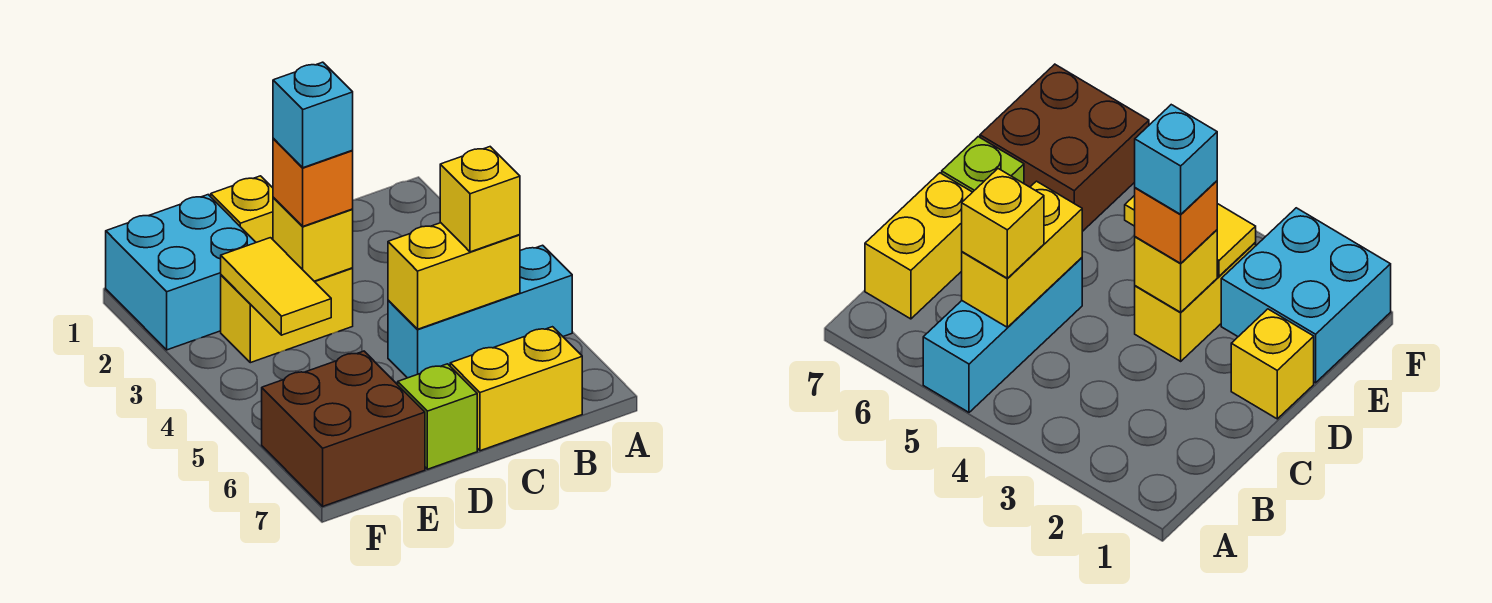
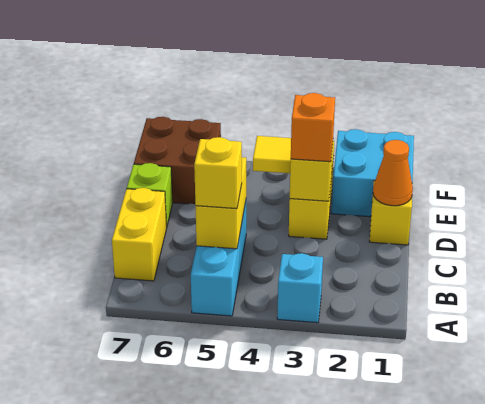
none -> orange 1x1 cone [373,140,413,206]
cyan 1x1 brick [273,62,353,168] -> cyan 1x1 brick moved to [277,253,323,323]

